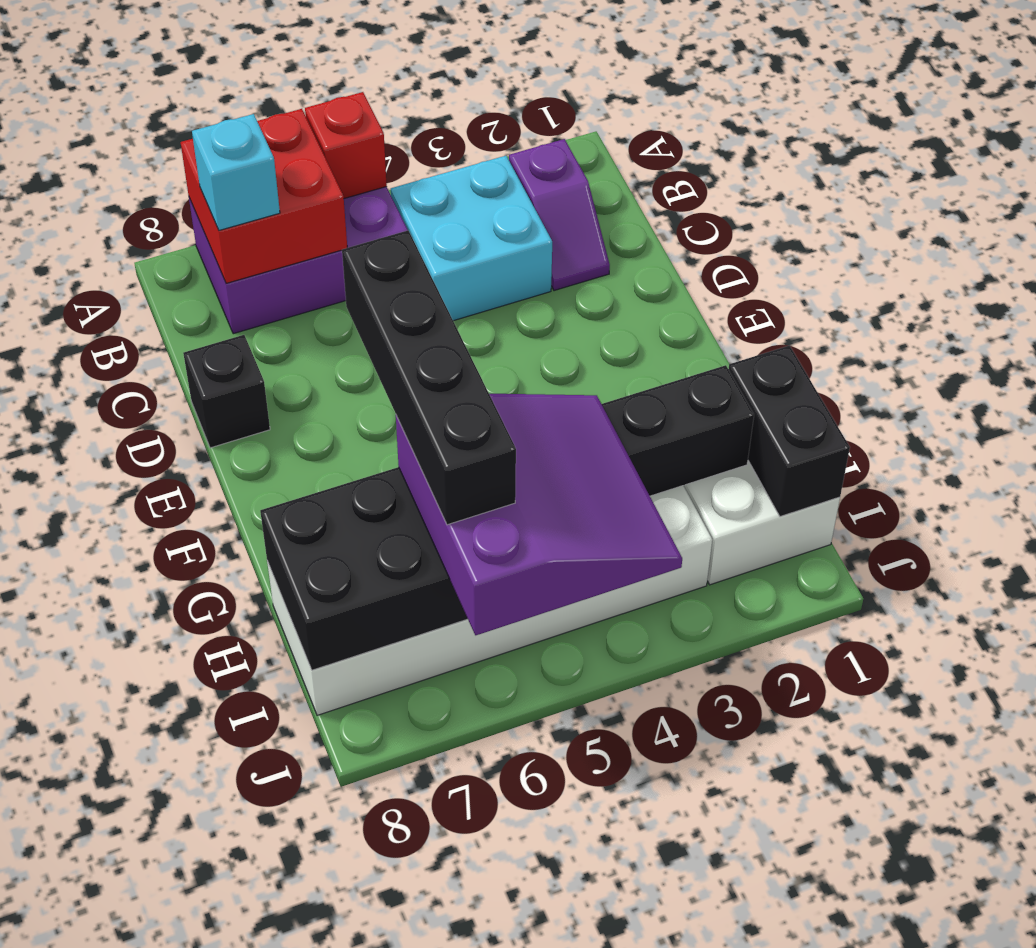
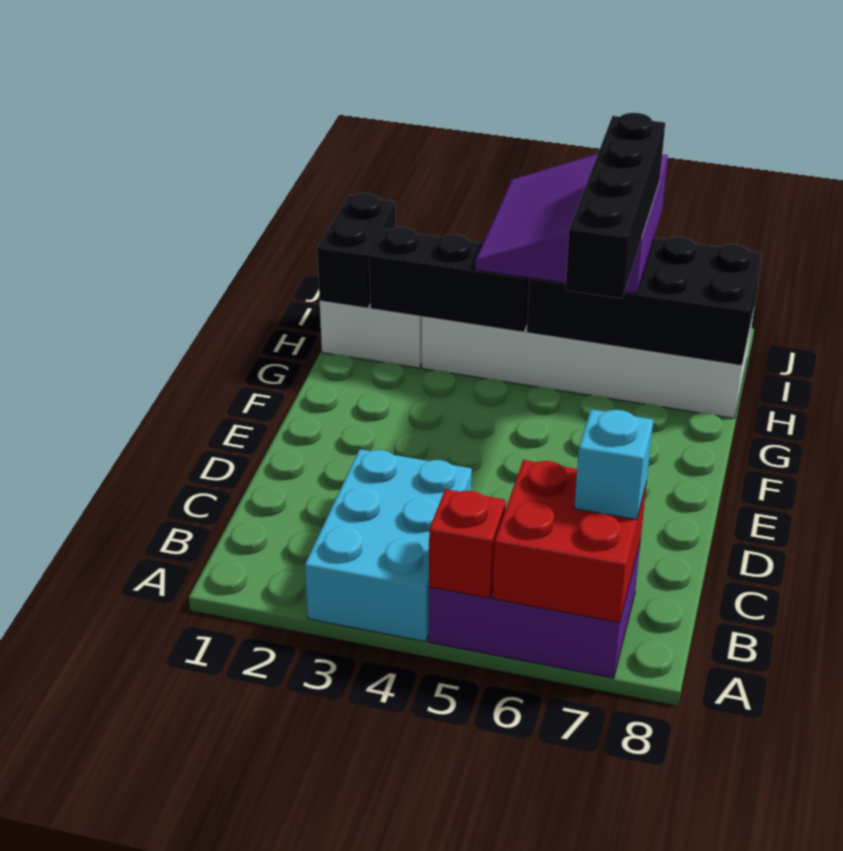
purple 1x2 slope [509,139,610,291] -> none
cyan 2x2 brick [391,156,552,321] -> cyan 2x3 brick [305,449,472,642]
black 1x1 brick [183,335,270,448] -> none

